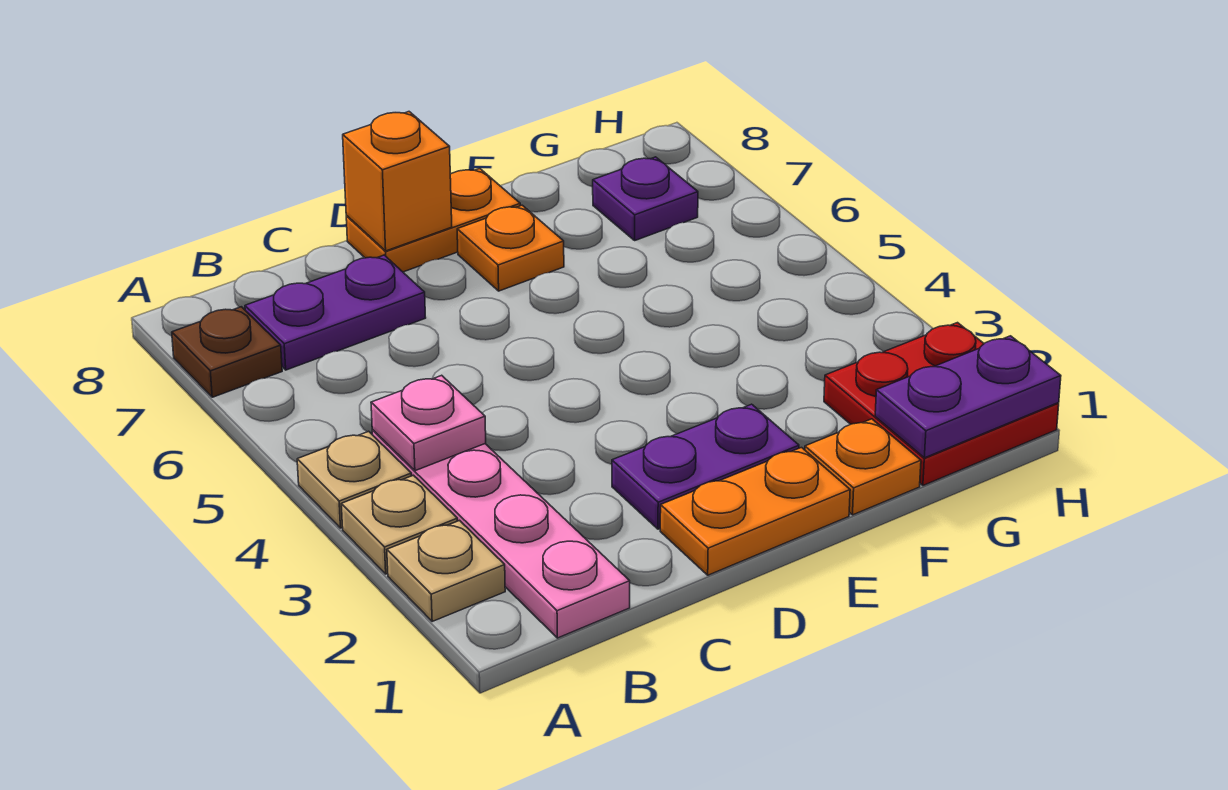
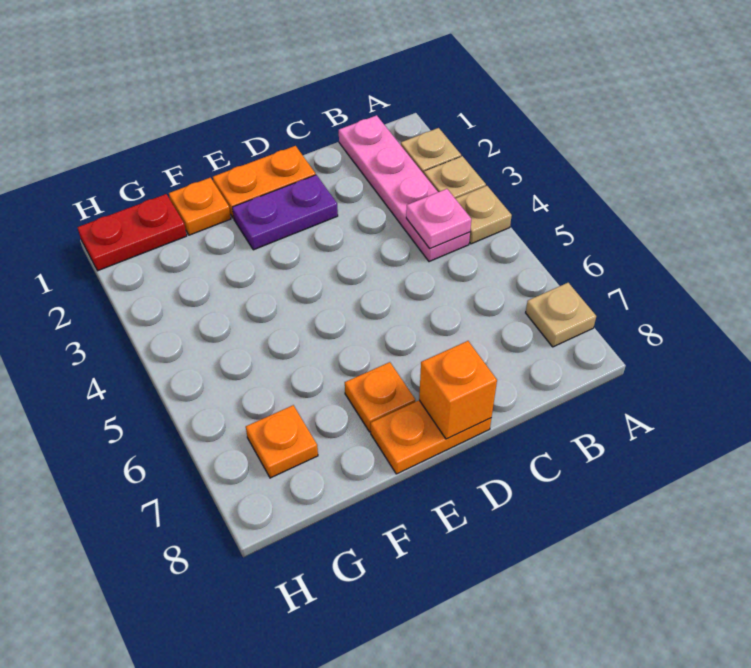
brown 1x1 plate [172,307,282,397] -> tan 1x1 plate [526,283,596,347]
purple 1x2 plate [245,255,426,370] -> none
red 2x2 plate [824,323,1059,485] -> red 1x2 plate [77,194,187,271]
purple 1x2 plate [875,336,1061,458] -> none
purple 1x1 plate [593,157,698,240] -> orange 1x1 plate [246,405,318,478]

